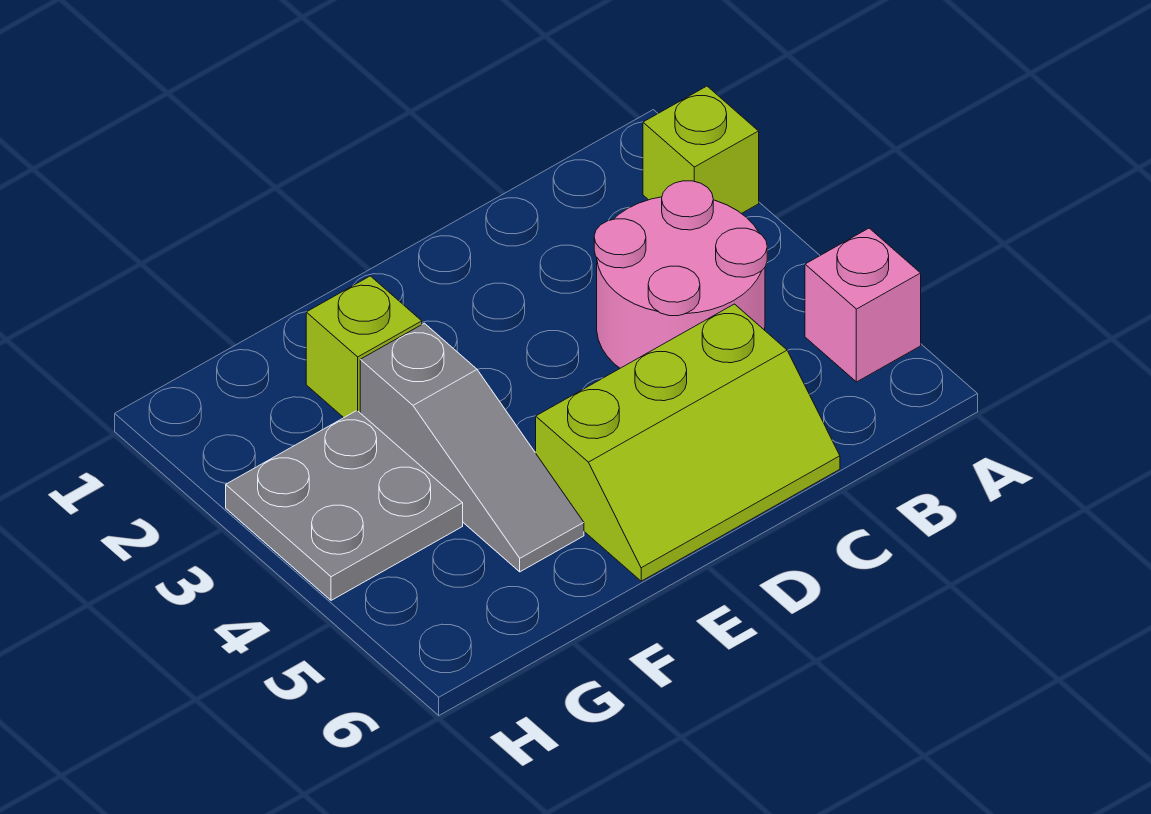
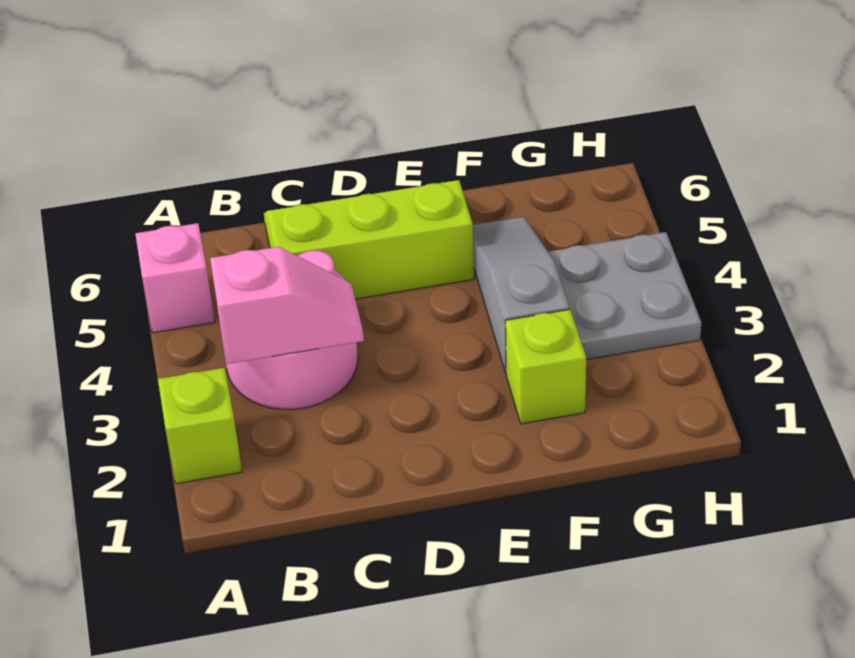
none -> pink 1x2 slope [210,247,364,364]

